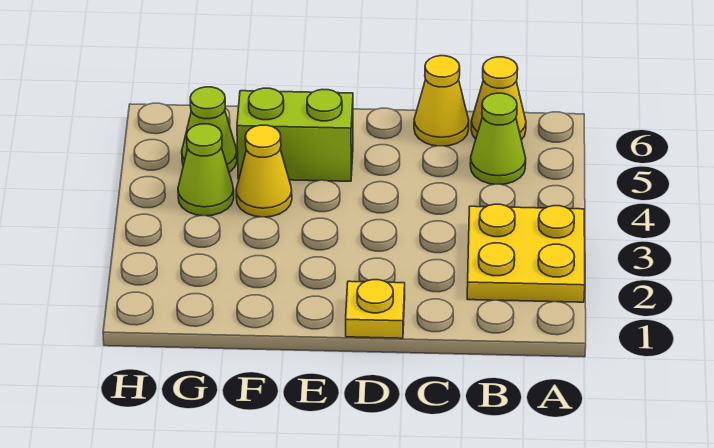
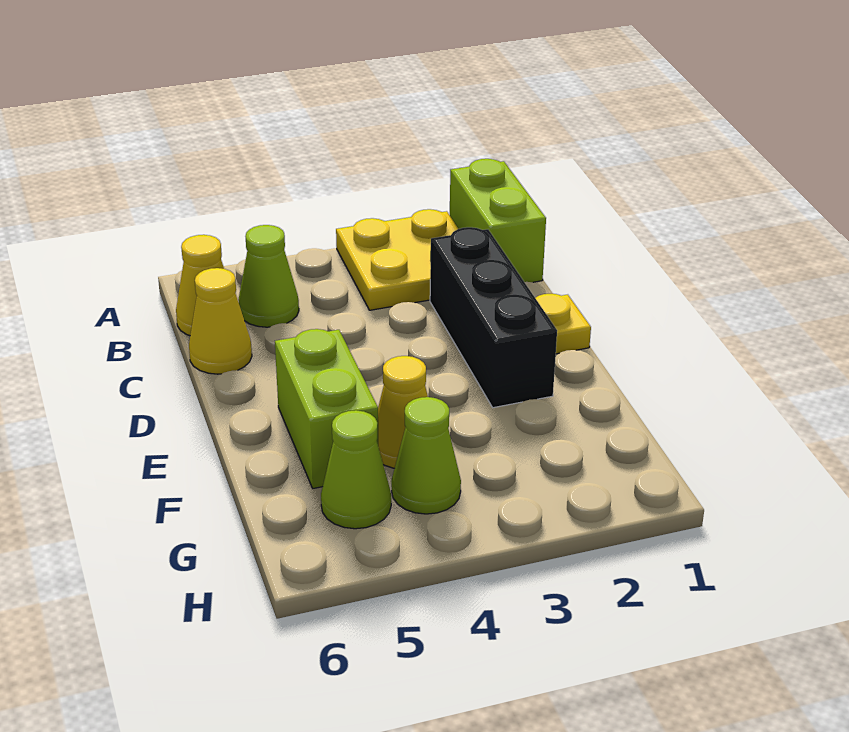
none -> lime 1x2 brick [450,159,546,282]
none -> black 1x3 brick [430,227,557,408]

